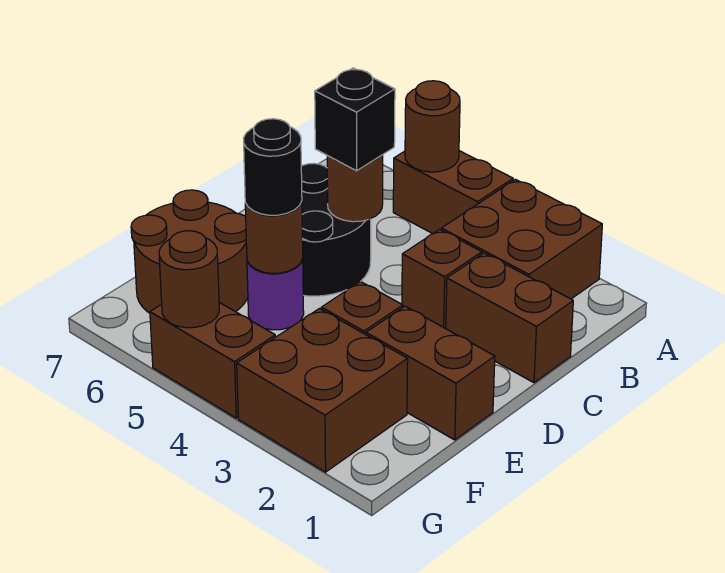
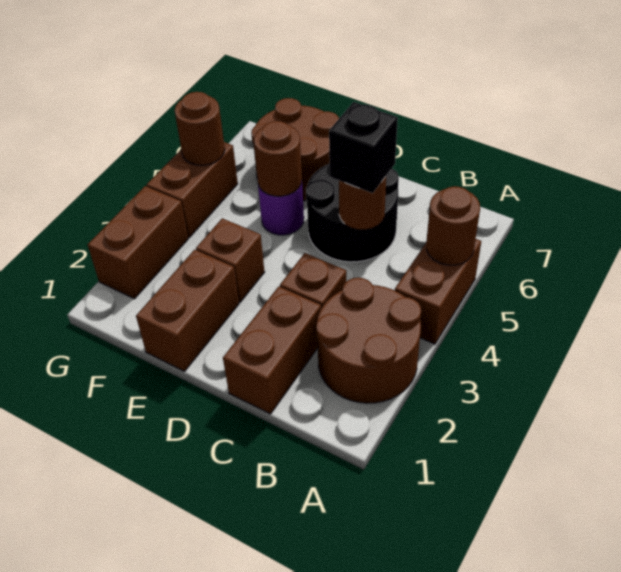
brown 2x2 brick [441,179,602,299] -> brown 2x2 round brick [316,278,421,403]
black 1x1 round brick [243,119,302,215] -> none
brown 2x2 brick [237,309,408,472] -> brown 1x2 brick [88,186,188,299]

